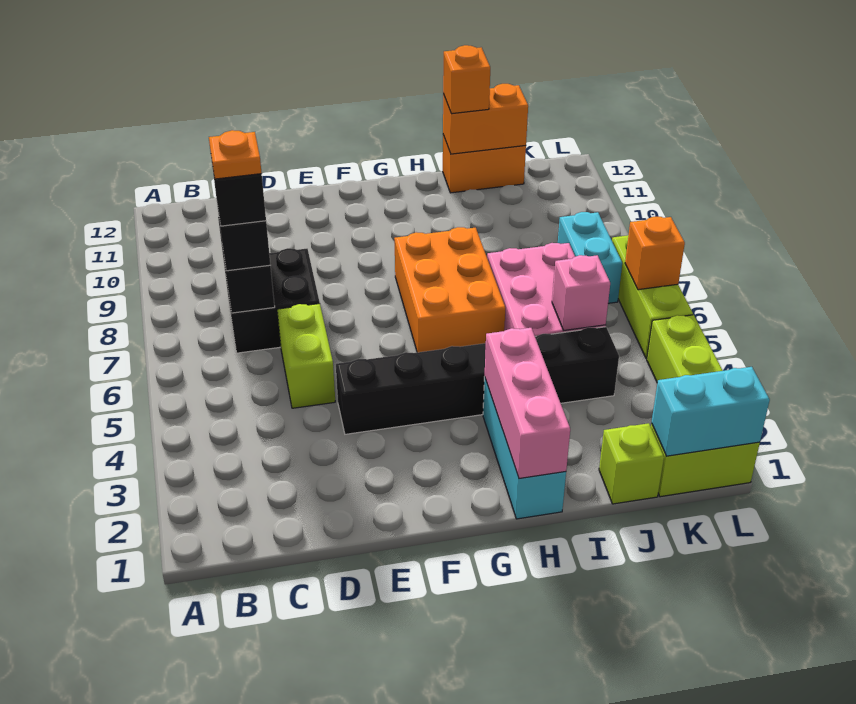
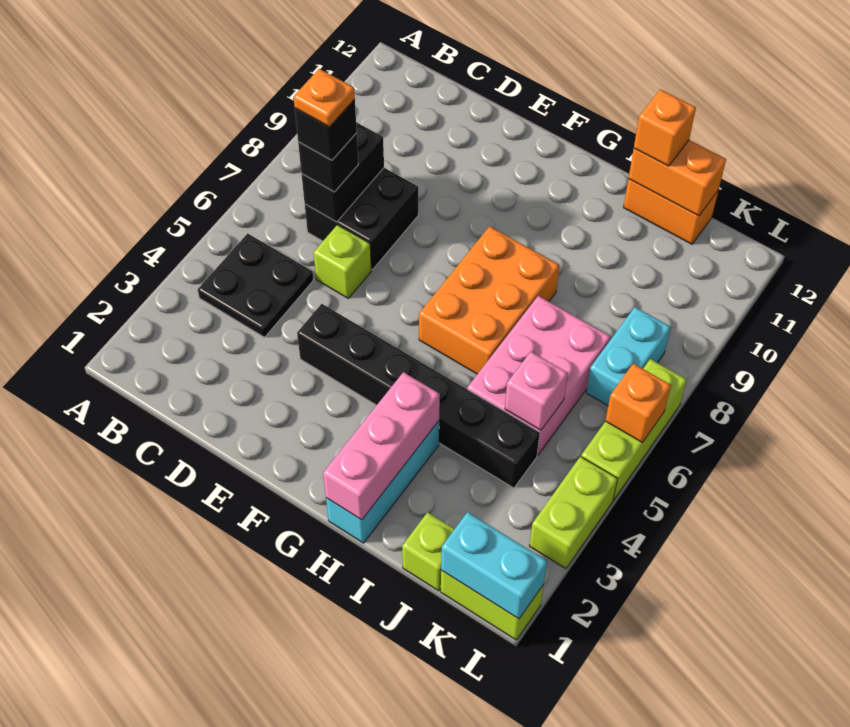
none -> black 2x2 plate [198,234,313,337]
lime 1x2 brick [277,304,335,408] -> lime 1x1 brick [314,225,371,298]

